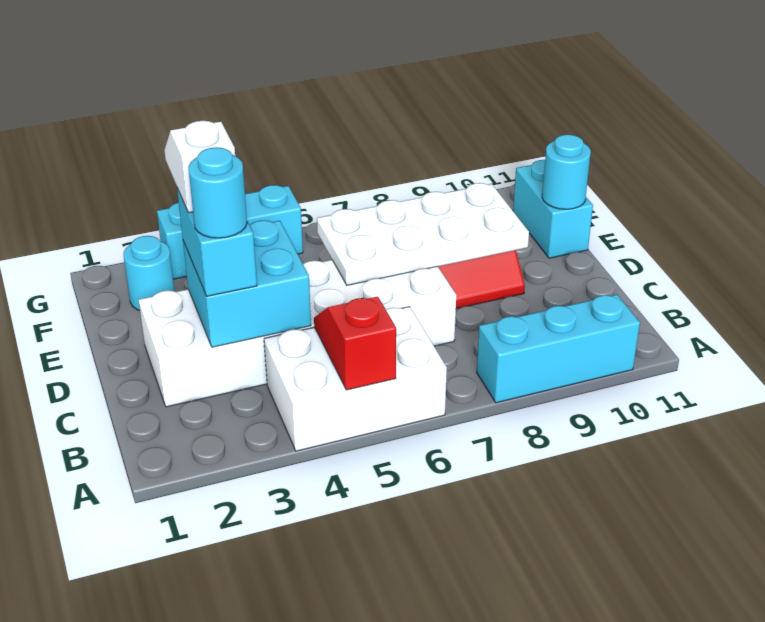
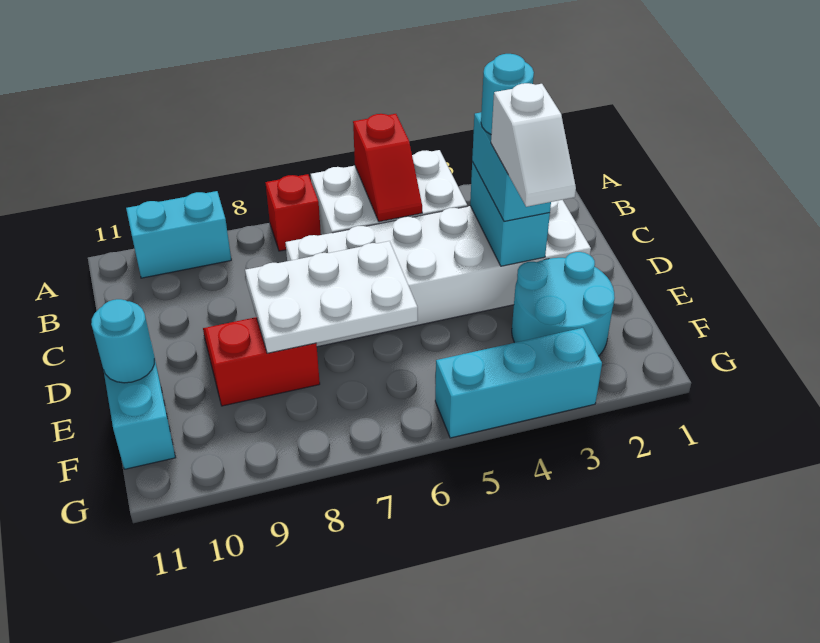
none -> red 1x1 brick [265,174,321,251]
cyan 1x3 brick [477,295,640,403] -> cyan 1x2 brick [126,191,231,278]
cyan 2x2 brick [183,220,311,347] -> cyan 1x2 brick [470,162,550,266]
white 2x4 plate [317,183,529,285] -> white 2x3 plate [245,241,418,353]
cyan 1x1 round brick [124,236,174,310] -> cyan 2x2 round brick [512,252,615,356]

